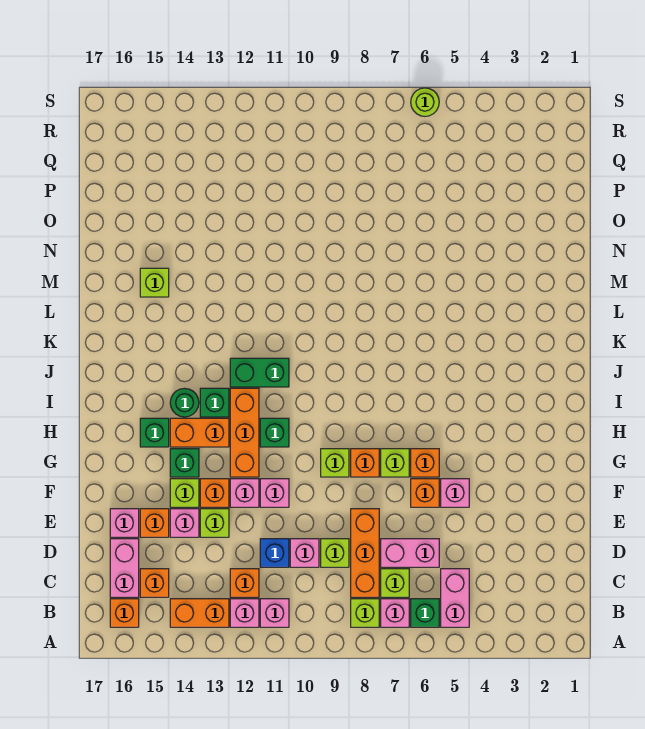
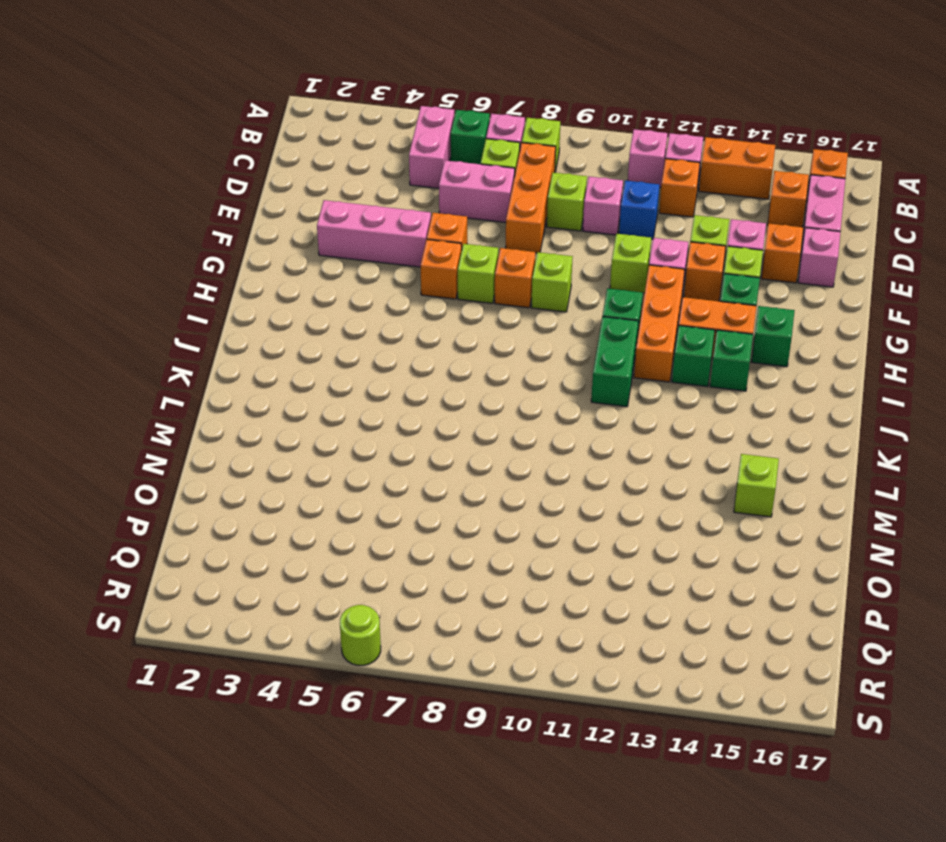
pink 1x1 brick [441,479,469,507] -> pink 1x3 brick [317,200,431,267]
pink 1x1 brick [260,479,289,507] -> lime 1x1 brick [610,234,651,293]
green 1x1 round brick [170,388,199,417] -> green 1x1 brick [710,330,753,391]
green 1x2 brick [230,358,289,387] -> green 1x2 brick turned to [591,317,638,407]

